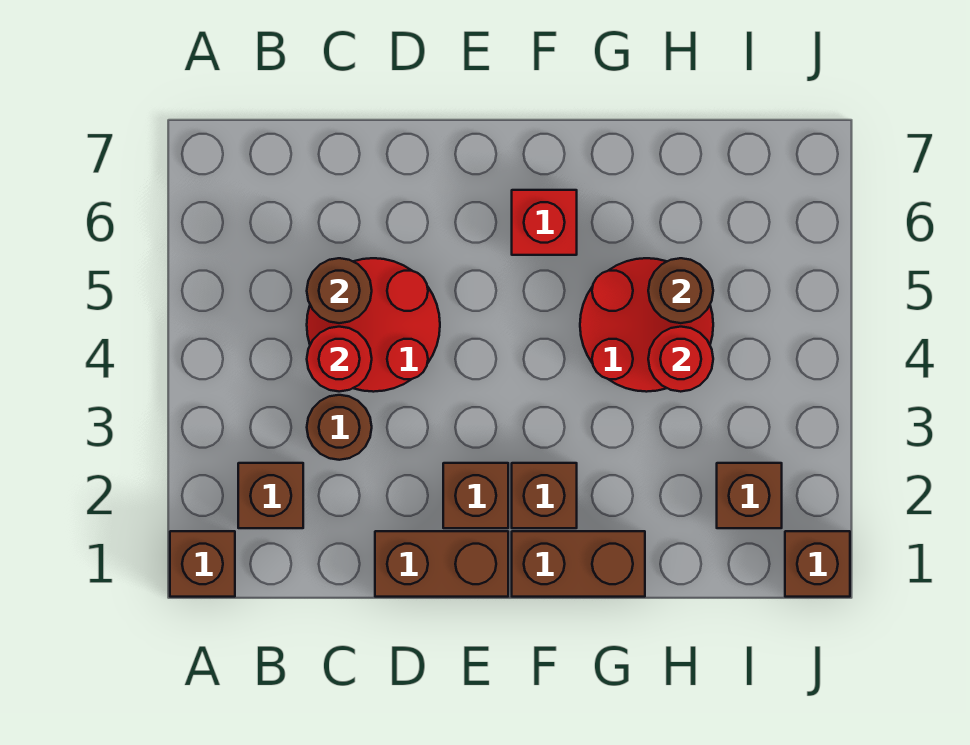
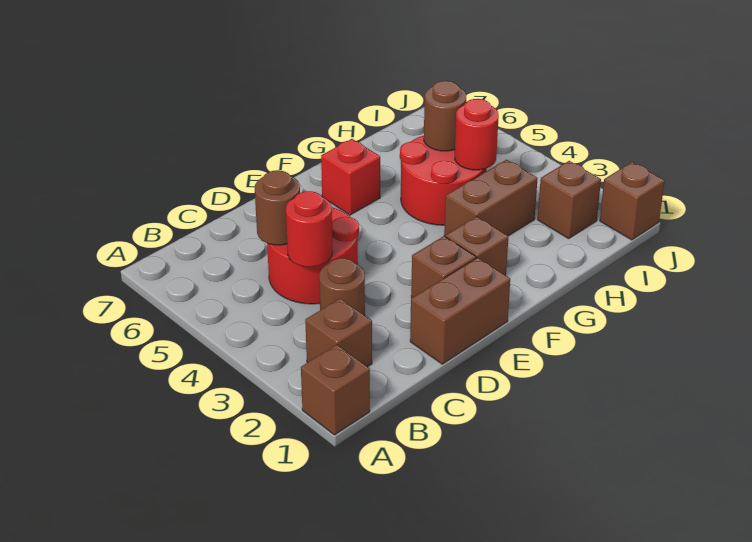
brown 1x2 brick [512,531,645,597] -> brown 1x2 brick moved to [444,160,538,237]

